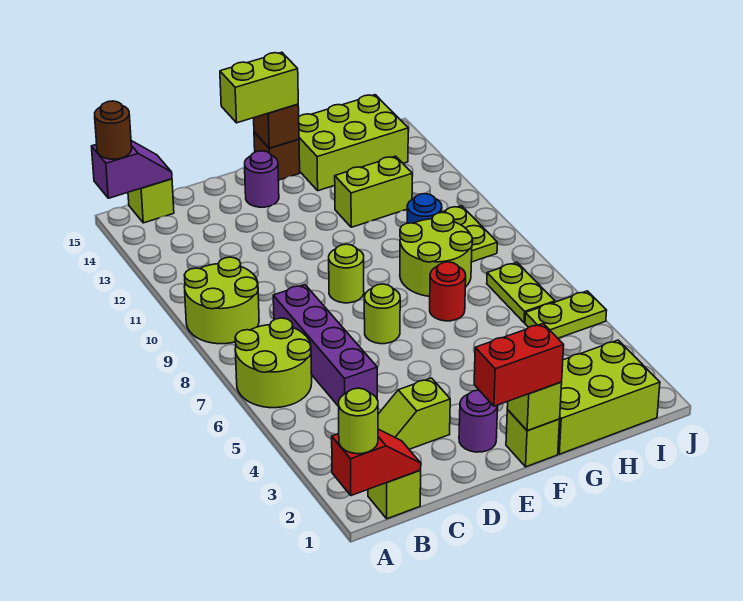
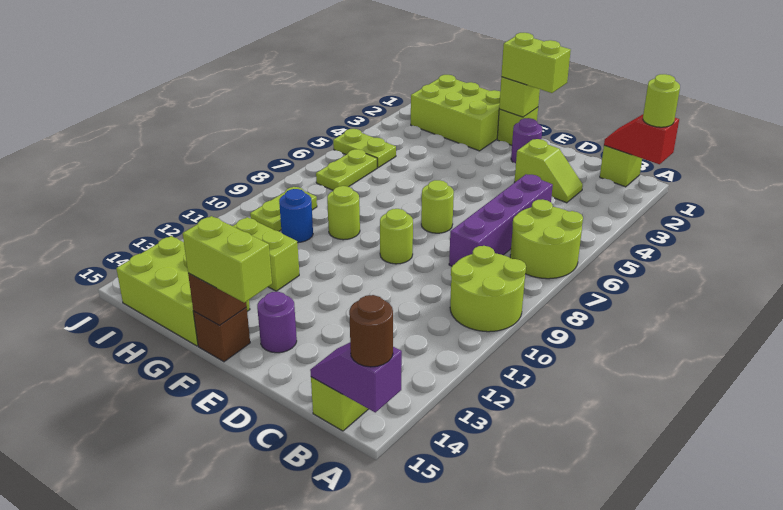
red 1x2 brick [474,324,564,406] -> lime 1x2 brick [501,33,571,93]
red 1x1 round brick [430,262,466,321] -> none
lime 2x2 round brick [400,213,473,296] -> lime 1x1 round brick [327,186,360,240]

